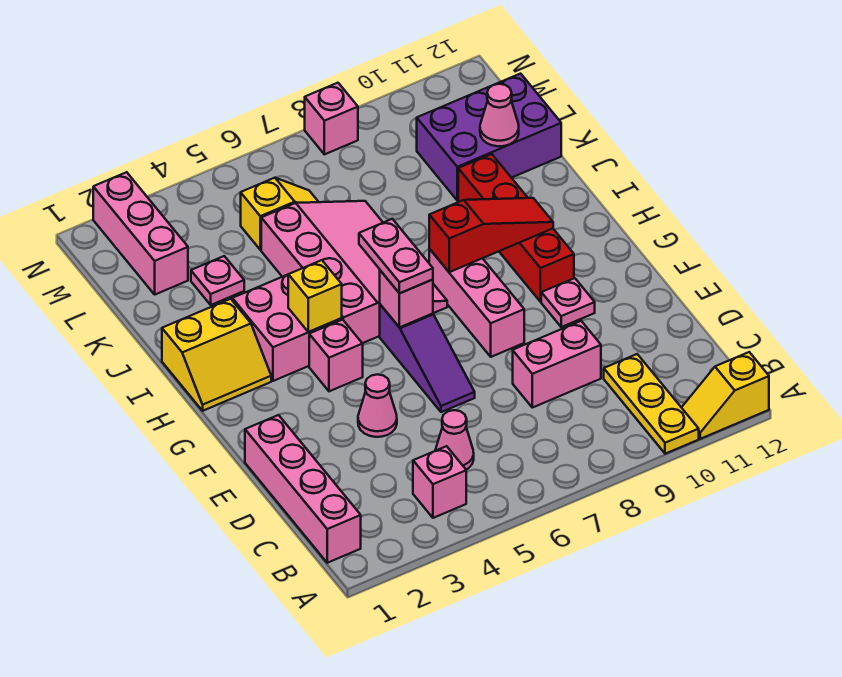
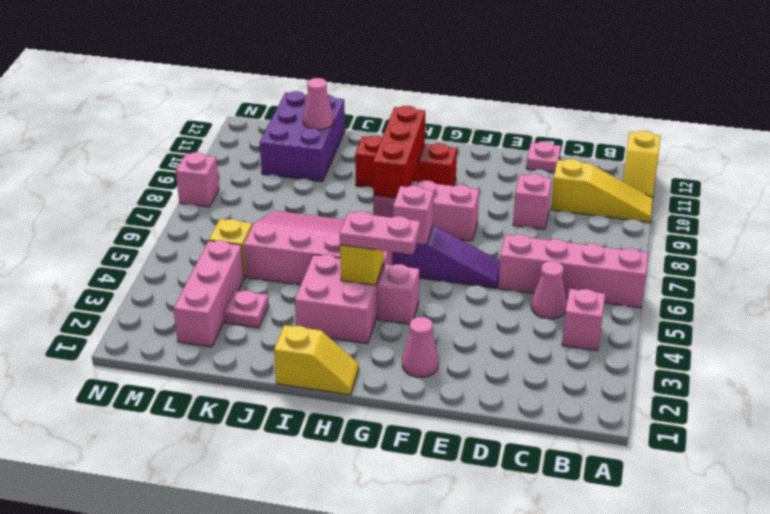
yellow 1x3 plate [604,354,699,454] -> yellow 1x3 slope [551,159,653,222]
pink 1x4 brick [245,415,361,563] -> pink 1x4 brick moved to [498,234,648,308]
pink 1x2 brick [513,321,601,408] -> pink 1x1 brick [513,174,552,229]
pink 1x1 cone [358,374,397,437] -> pink 1x1 cone moved to [402,317,439,377]
pink 1x1 plate [541,278,595,327] -> pink 1x1 plate moved to [526,141,561,172]
pink 1x2 plate [359,219,433,293] -> pink 1x2 plate moved to [340,212,420,255]
red 1x4 brick [458,154,574,302] -> red 1x3 brick [355,136,457,187]
yellow 2x2 slope [162,299,271,411] -> yellow 1x2 slope [274,325,359,395]
red 1x3 slope [429,198,553,272] -> red 1x3 brick [373,106,425,198]
pink 1x3 brick [93,172,188,294] -> pink 1x3 brick turned to [174,240,244,347]

